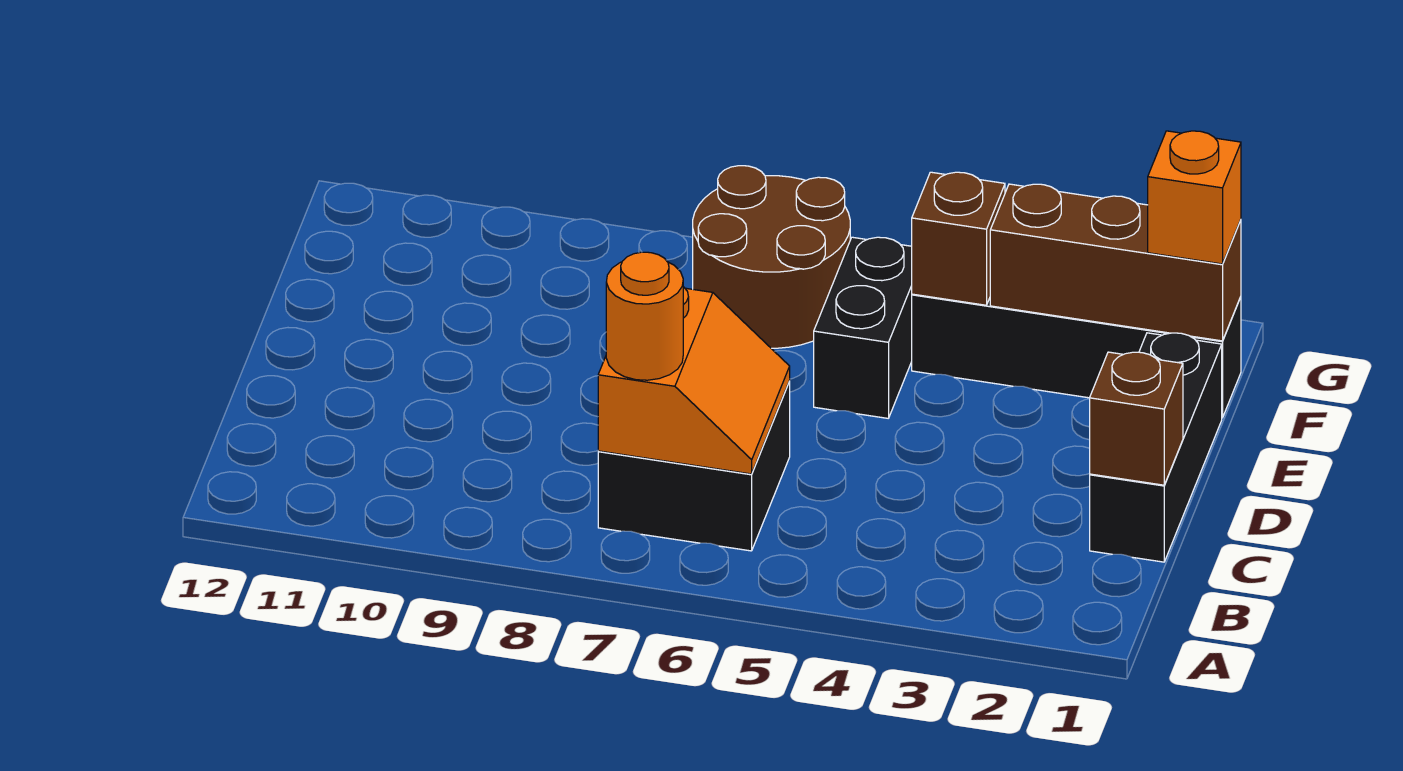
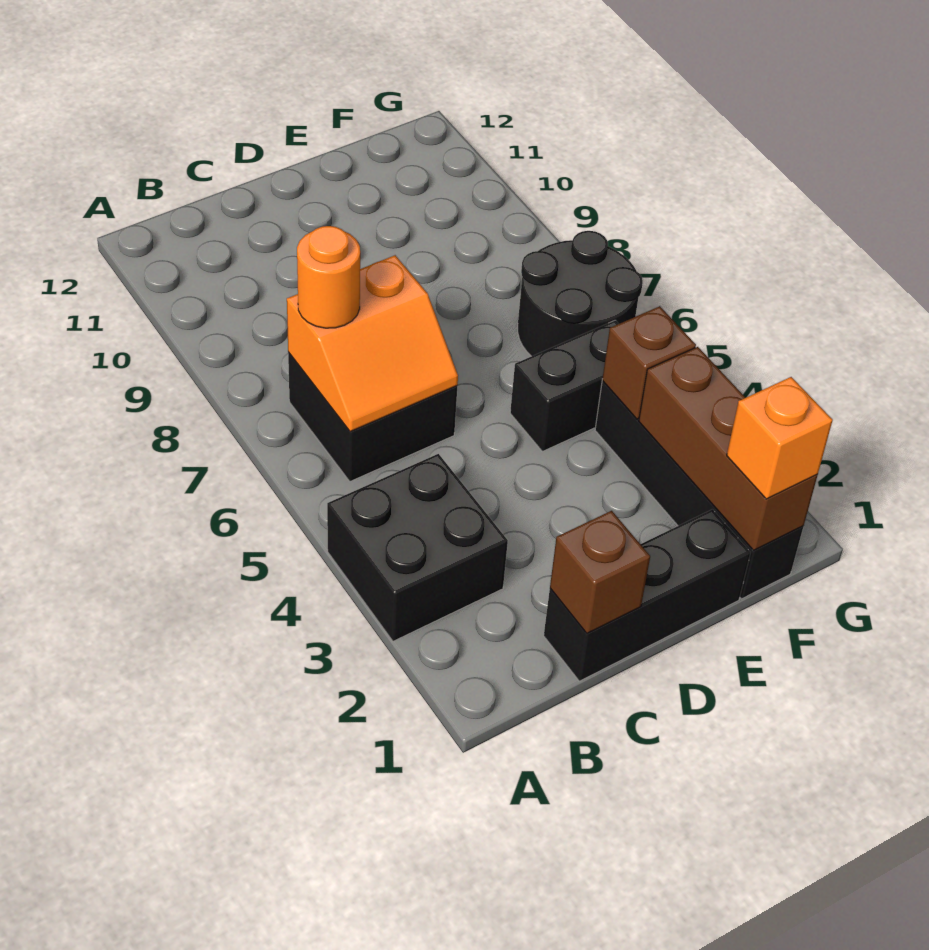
none -> black 2x2 brick [327,454,508,641]
brown 2x2 round brick [693,166,850,348] -> black 2x2 round brick [518,231,643,356]

